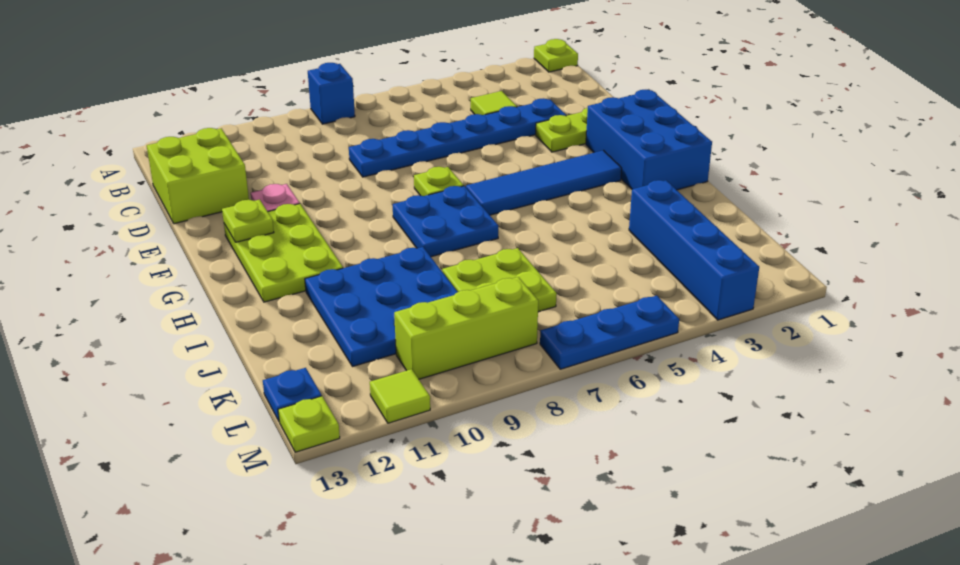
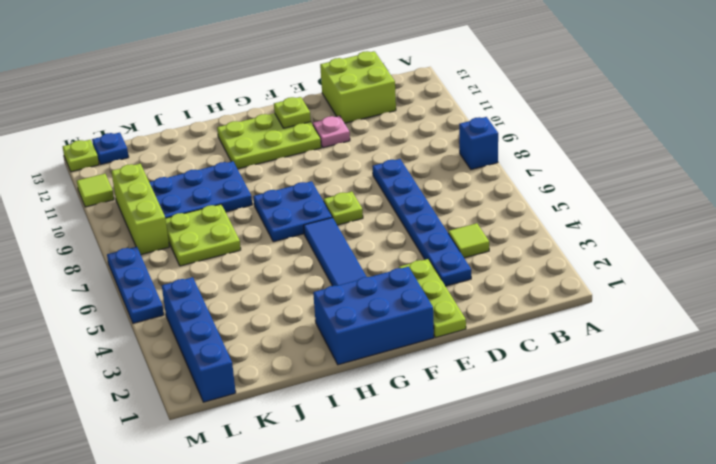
lime 1x1 plate [534,39,578,72] -> none
blue 3x3 plate [305,247,457,367] -> blue 2x3 plate [149,161,252,218]
blue 1x4 brick [629,180,759,320] -> blue 1x4 brick turned to [162,277,236,402]

